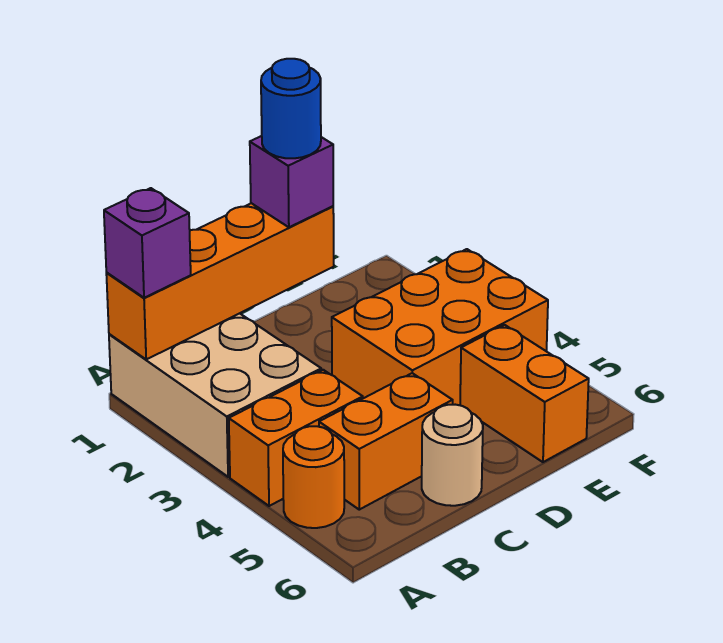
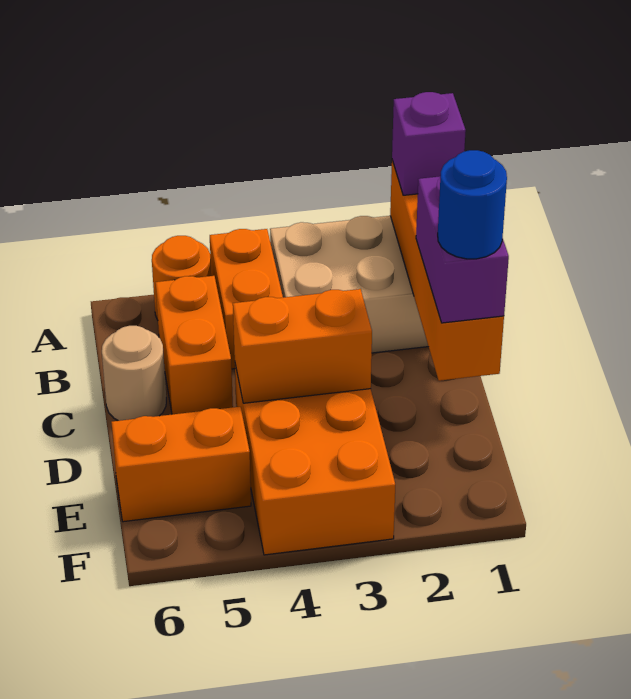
purple 1x1 brick [250,136,333,227] -> purple 1x2 brick [416,176,509,323]
none -> orange 1x2 brick [233,289,372,403]

